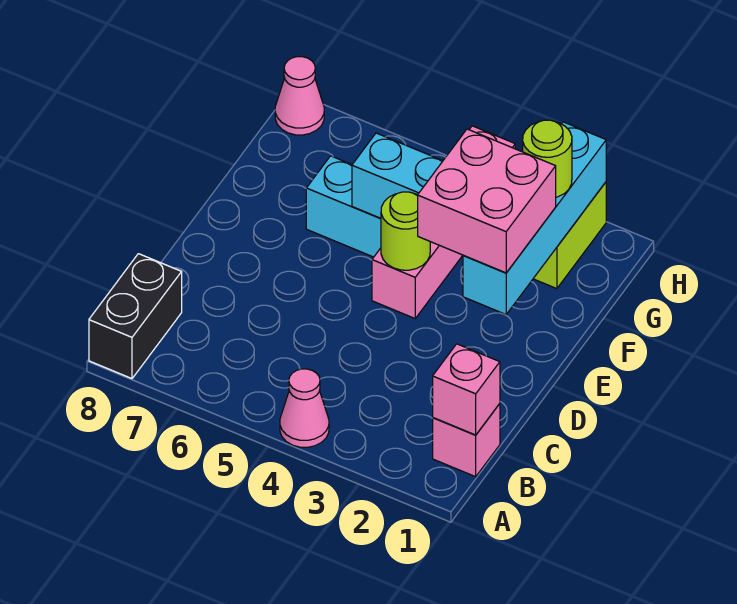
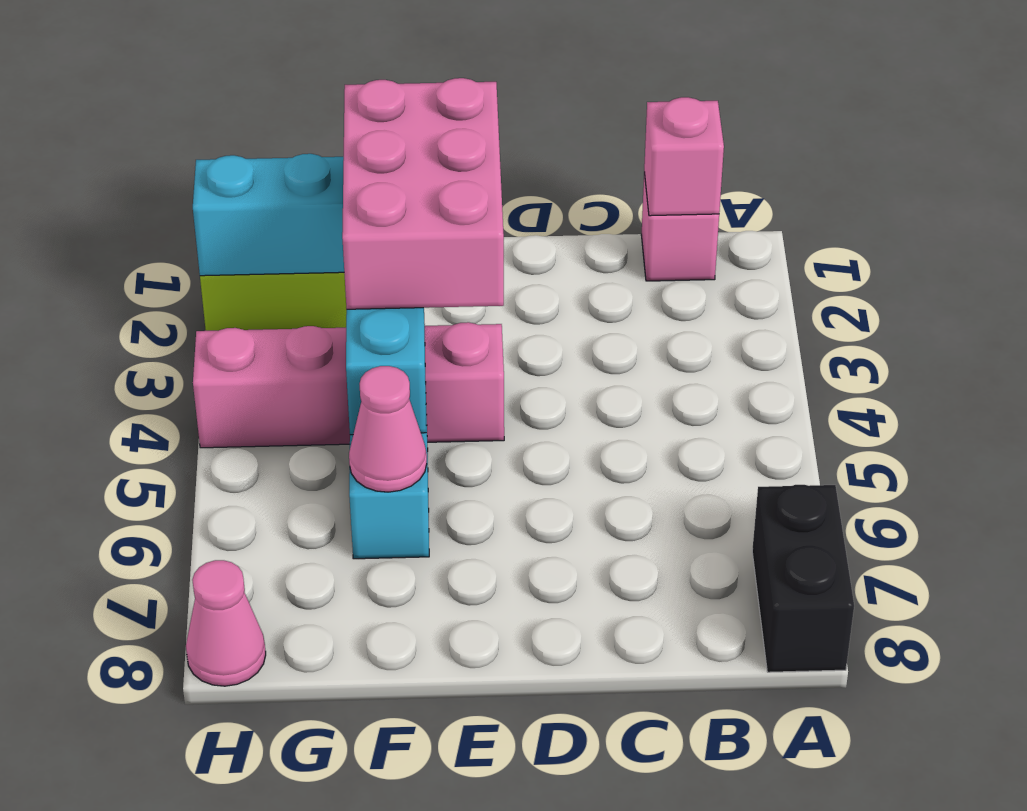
pink 1x1 cone [280,369,329,447] -> pink 1x1 cone moved to [349,366,427,492]
black 1x2 brick [89,254,182,379] -> black 1x2 brick turned to [752,485,854,672]
pink 2x2 brick [418,129,556,273] -> pink 2x3 brick [342,78,504,309]
lime 1x1 round brick [381,192,430,270] -> none
lime 1x1 round brick [523,120,572,197] -> none

